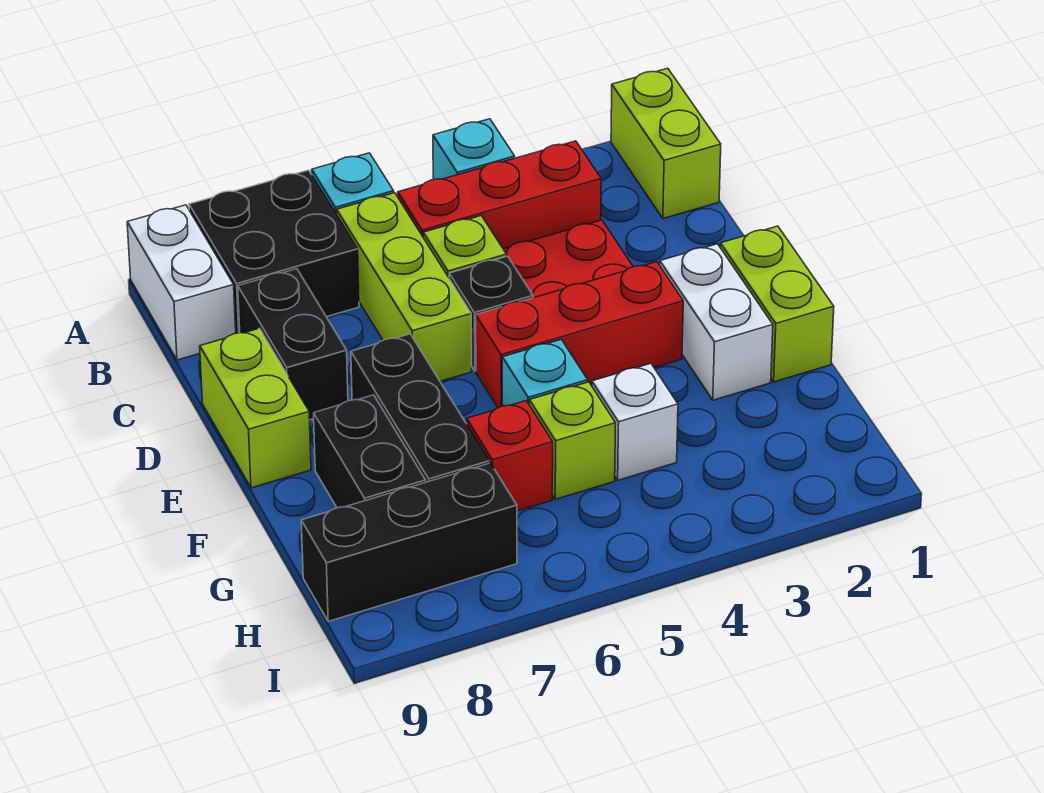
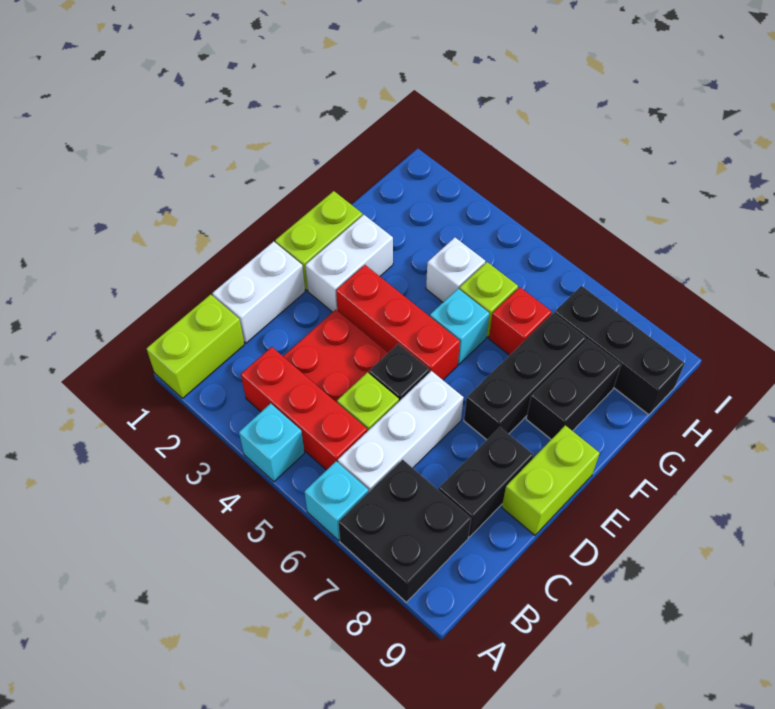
white 1x2 brick [127,205,236,360] -> white 1x2 brick moved to [212,241,305,343]
lime 1x3 brick [337,193,472,381] -> white 1x3 brick [338,371,464,492]

